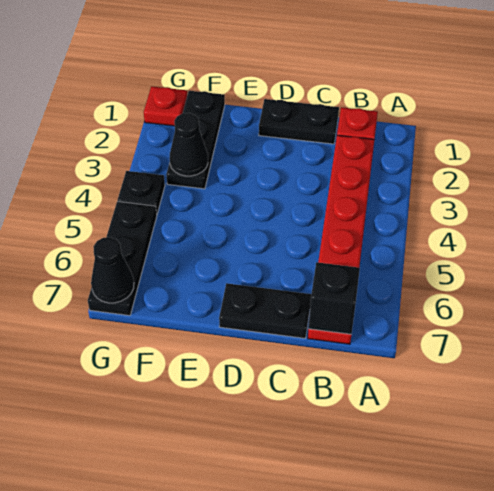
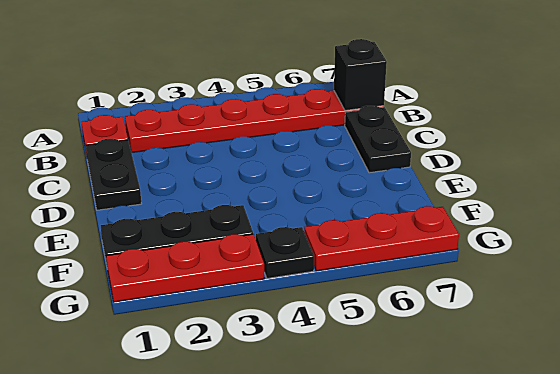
black 1x1 cone [169,113,208,176] -> none
red 1x1 plate [144,86,187,126] -> red 1x3 plate [106,234,264,302]
black 1x3 plate [88,201,157,316] -> red 1x3 plate [304,206,459,271]
black 1x1 cone [91,237,134,303] -> none

